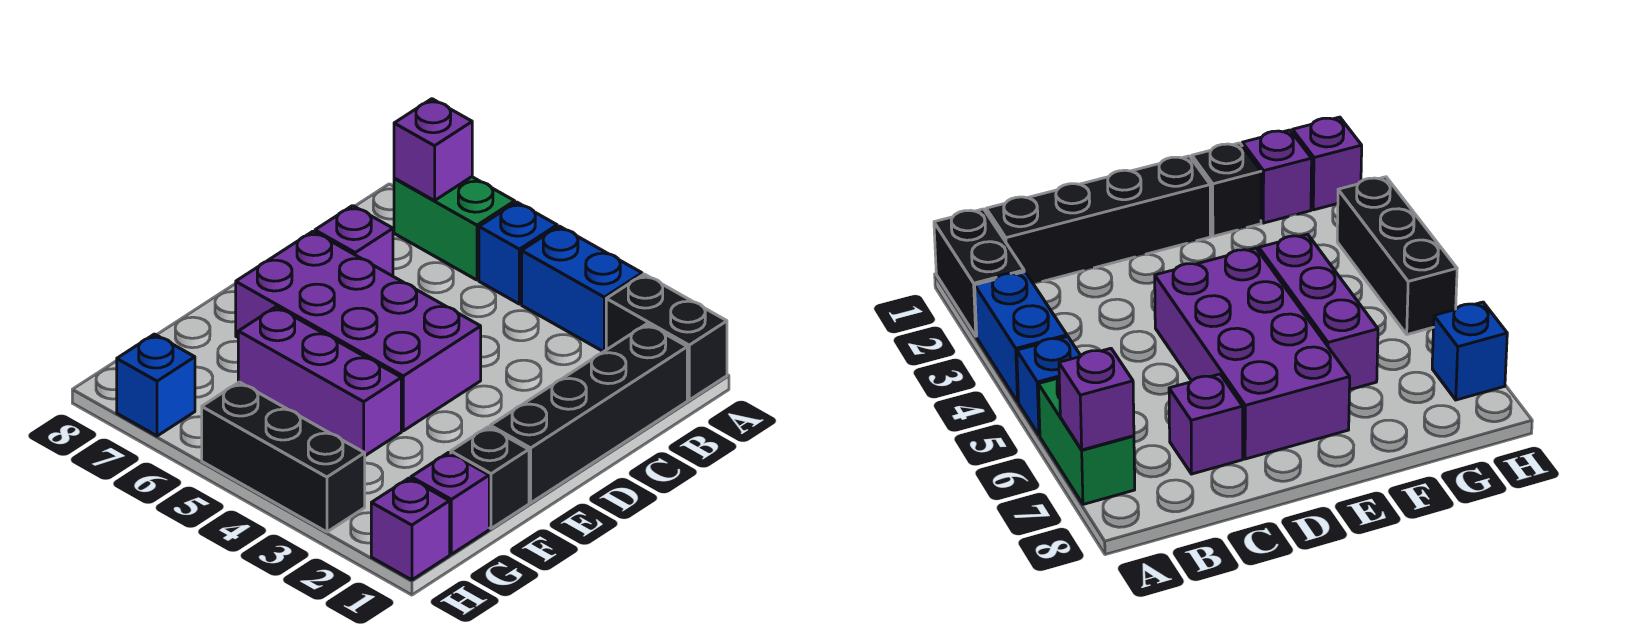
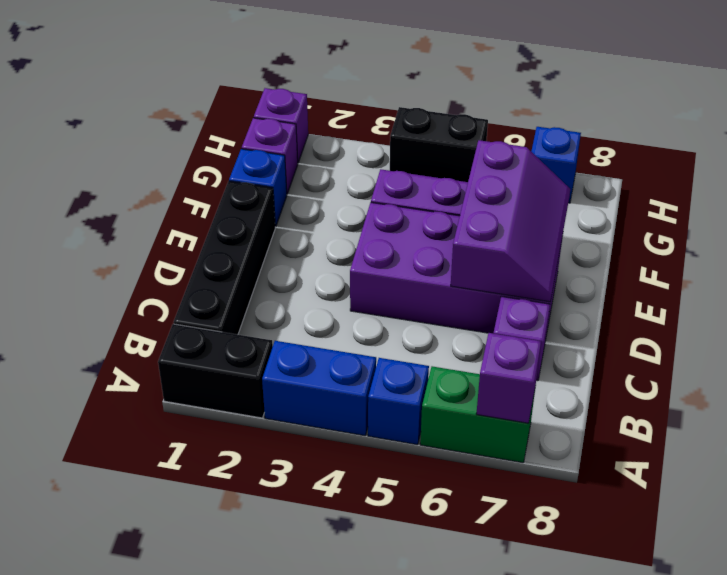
none -> purple 2x3 slope [451,140,570,302]
black 1x1 brick [451,427,529,529] -> blue 1x1 brick [229,149,287,227]
black 1x3 brick [202,382,365,532] -> black 1x2 brick [390,107,488,182]

